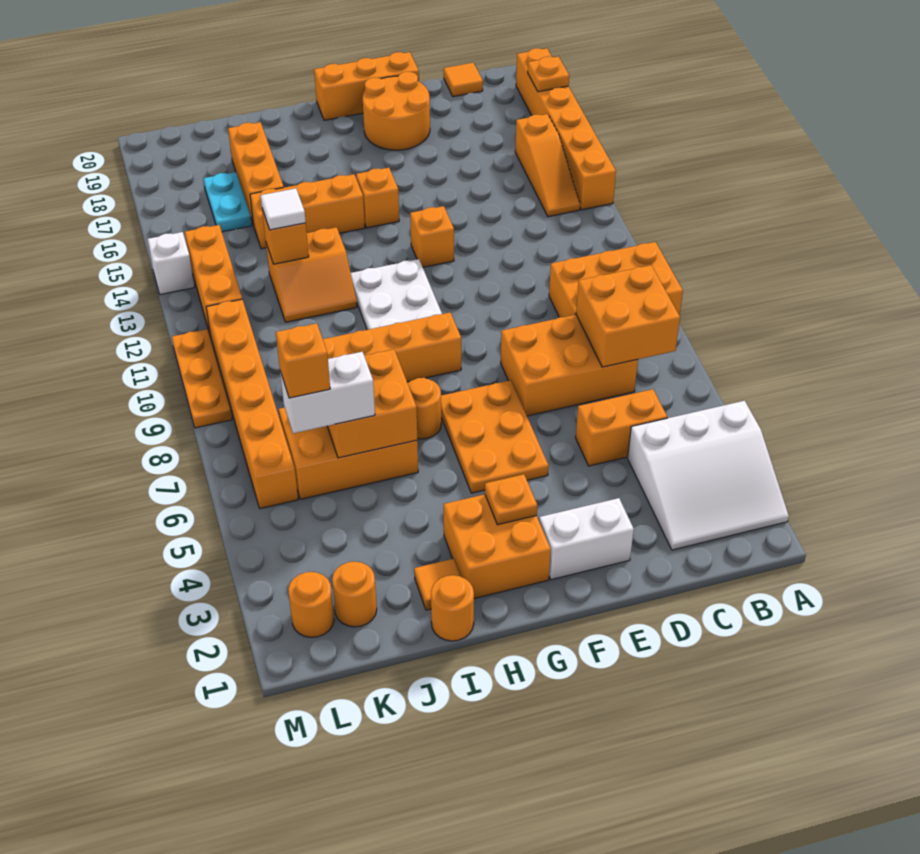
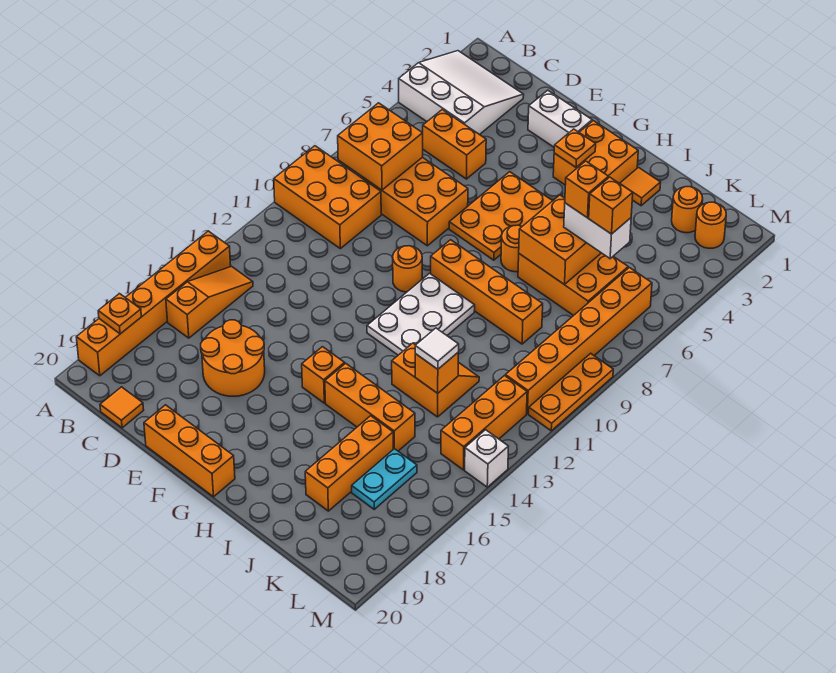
orange 2x2 round brick [363,72,430,150] -> orange 2x2 round brick moved to [201,320,265,396]
orange 1x1 brick [410,206,454,267] -> orange 1x1 brick moved to [565,161,609,218]
orange 1x1 round brick [431,575,474,641] -> orange 1x1 round brick moved to [393,246,422,292]

